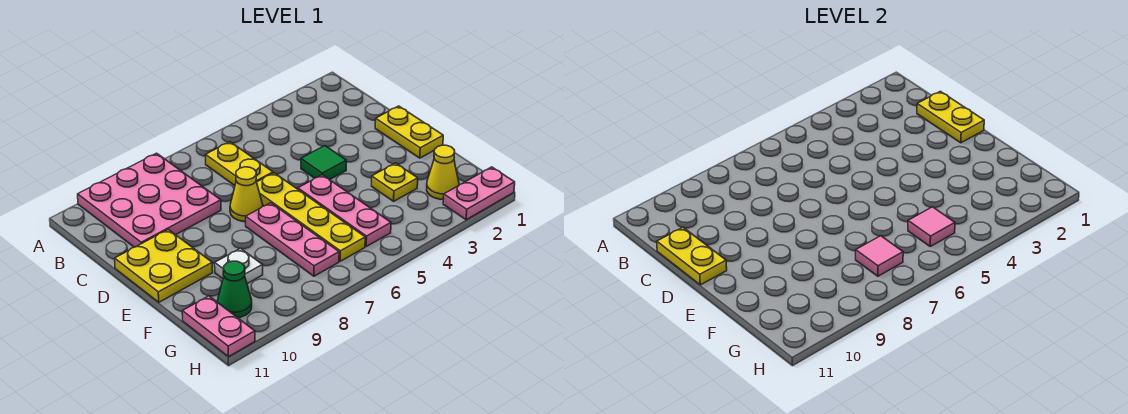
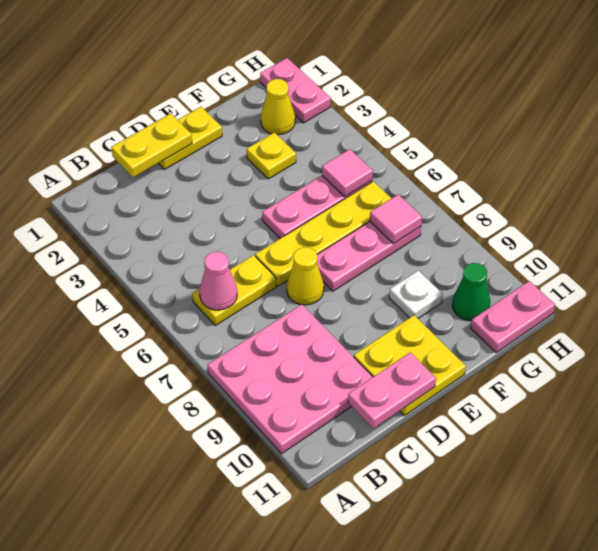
none -> pink 1x1 cone [199,252,237,310]
yellow 1x2 plate [657,228,727,285] -> pink 1x2 plate [348,352,436,428]
green 1x1 tile [301,146,346,180] -> none

